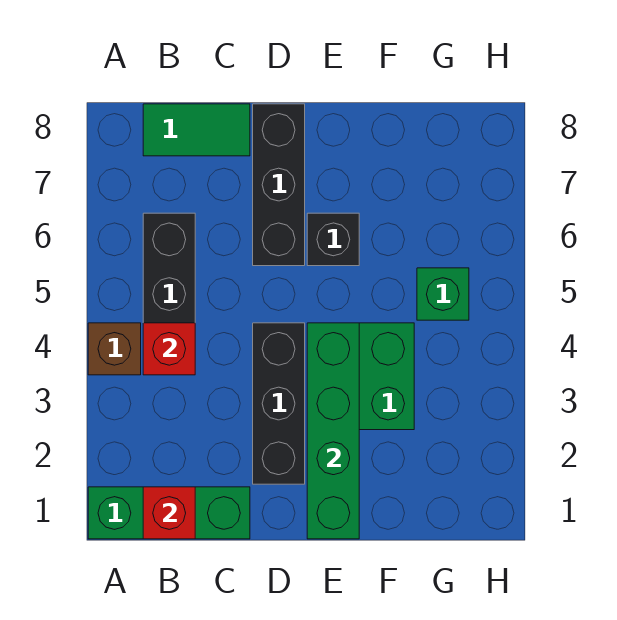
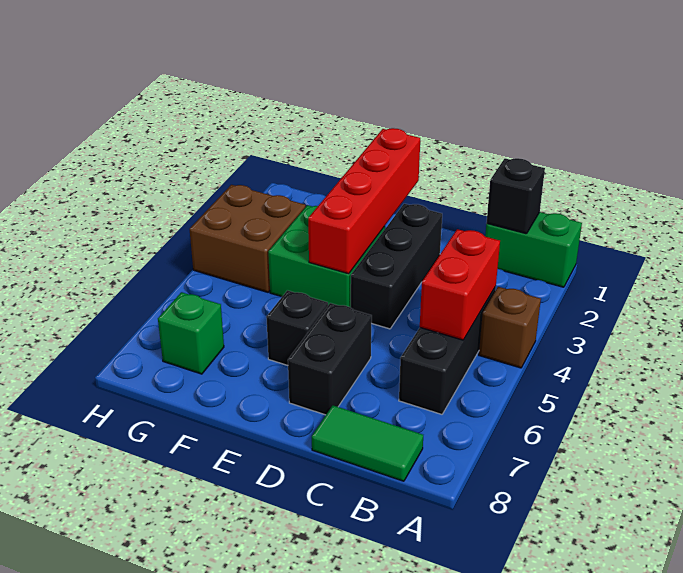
green 1x3 brick [88,487,250,539] -> green 1x2 brick [485,212,582,287]
red 1x1 brick [143,487,195,539] -> black 1x1 brick [487,158,545,234]
red 1x1 brick [143,323,195,375] -> red 1x2 brick [420,229,500,340]
black 1x3 brick [253,104,305,266] -> black 1x2 brick [288,303,372,415]
green 1x4 brick [307,323,359,539] -> red 1x4 brick [308,128,420,274]
none -> brown 2x2 brick [190,185,306,292]
green 1x1 brick [417,268,469,320] -> green 1x1 brick moved to [158,292,224,374]

